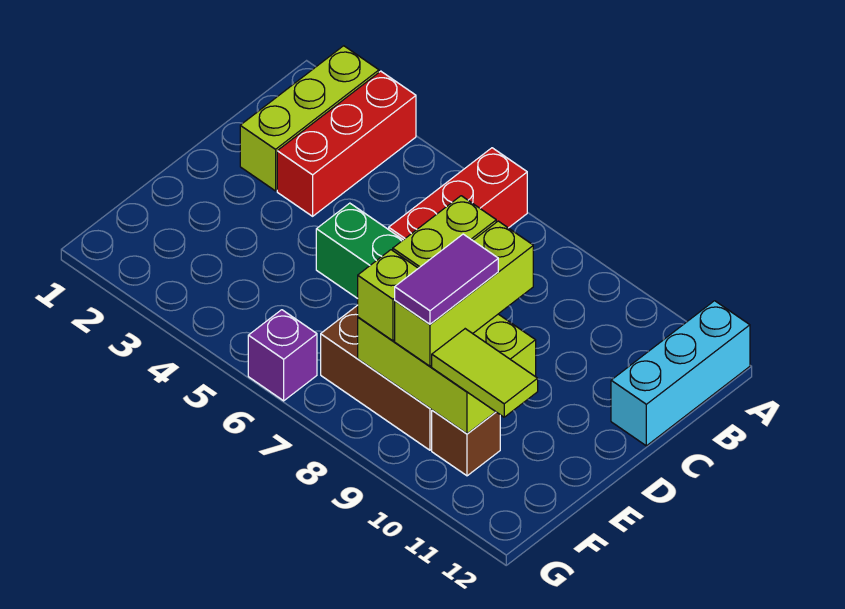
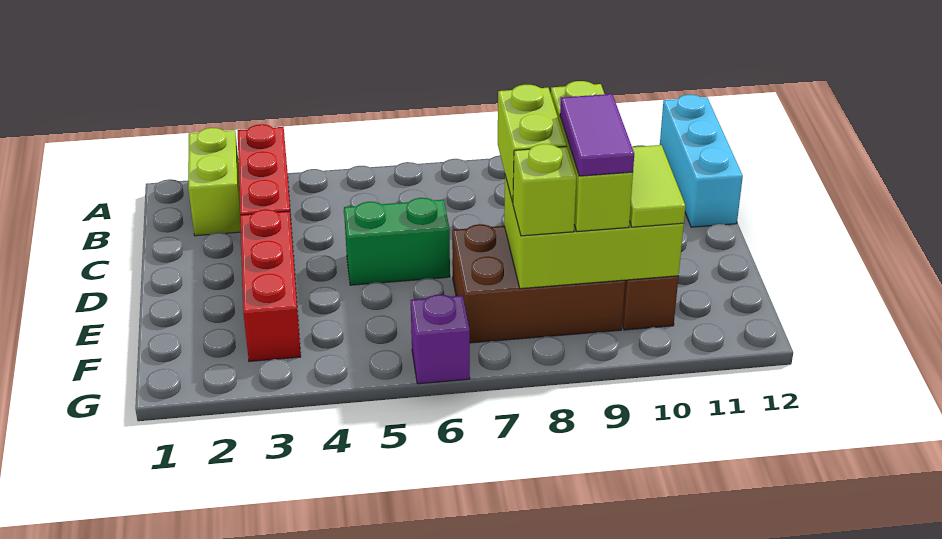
lime 1x3 brick [240,46,379,191] -> lime 1x2 brick [188,128,241,236]
red 1x3 brick [389,148,527,240] -> red 1x3 brick moved to [240,209,301,361]
lime 1x2 tile [432,329,538,417] -> lime 1x2 tile turned to [630,145,685,227]

